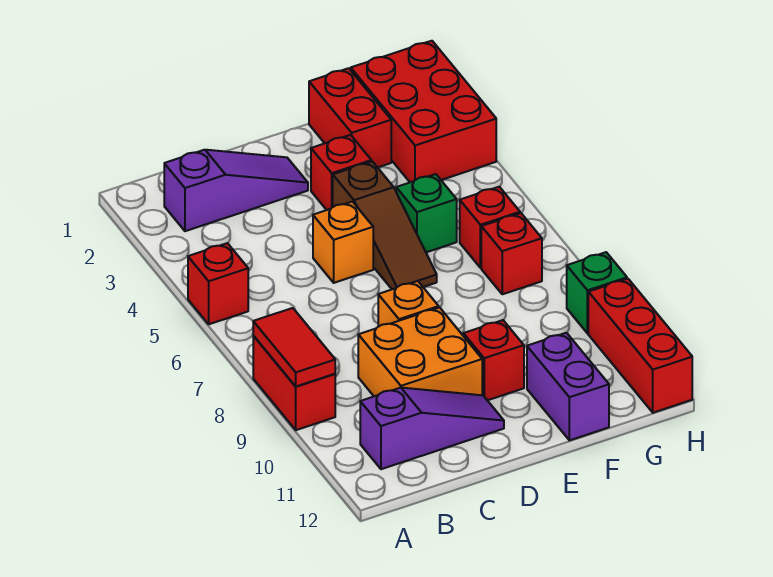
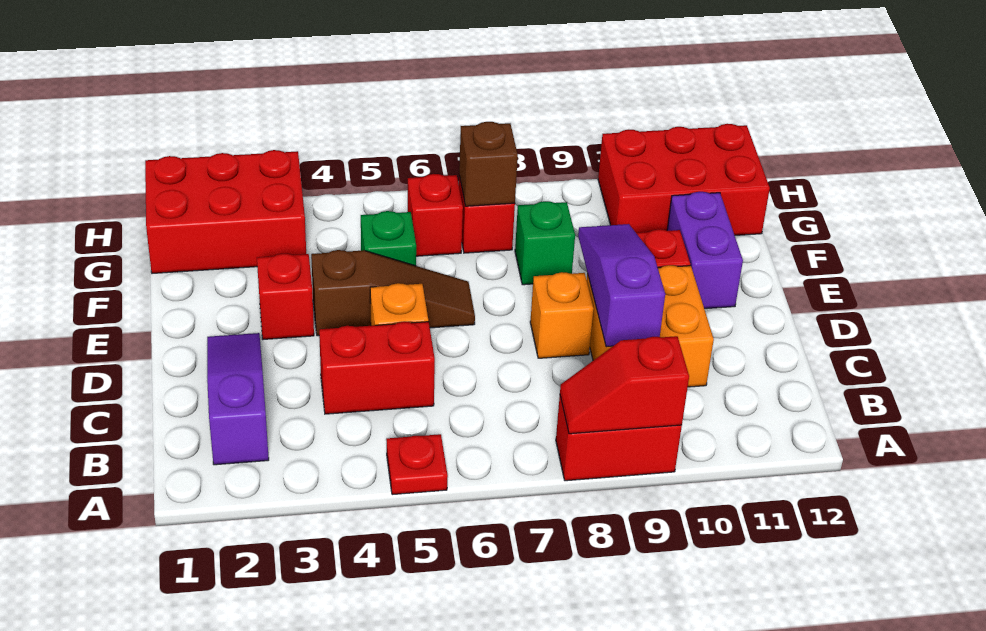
red 1x1 brick [188,243,248,324] -> red 1x1 plate [386,434,448,495]
red 1x2 tile [253,308,335,386] -> red 1x2 slope [560,336,689,434]
purple 1x3 slope [360,388,504,469] -> purple 1x3 slope moved to [578,224,665,347]
red 1x2 brick [309,68,391,167] -> red 1x2 brick moved to [319,322,435,414]
purple 1x2 brick [527,333,609,440] -> purple 1x2 brick turned to [667,192,743,309]
none -> brown 1x1 brick [459,122,518,206]
green 1x1 brick [567,252,627,333] -> green 1x1 brick moved to [515,201,575,285]
red 1x3 brick [588,279,692,413] -> red 2x3 brick [598,124,770,235]

